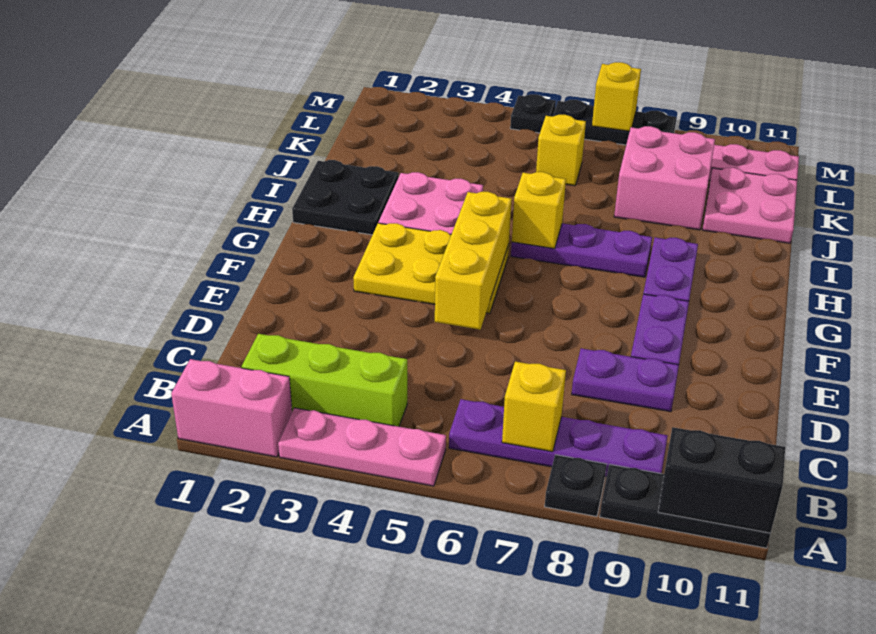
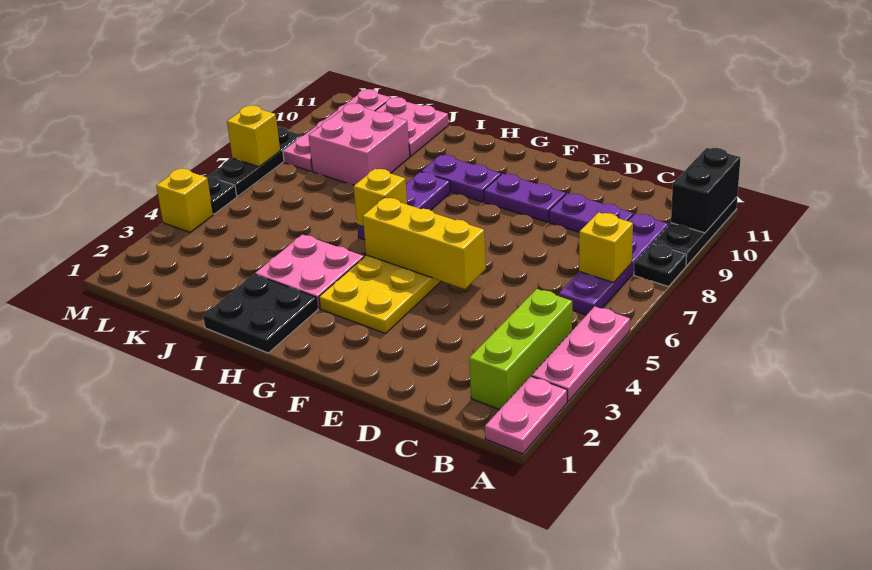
pink 1x2 brick [171,359,292,457] -> pink 1x2 plate [485,376,567,454]
purple 1x2 plate [572,348,679,412] -> purple 1x2 plate turned to [549,193,633,232]
yellow 1x1 brick [536,115,586,186] -> yellow 1x1 brick moved to [156,169,213,232]

